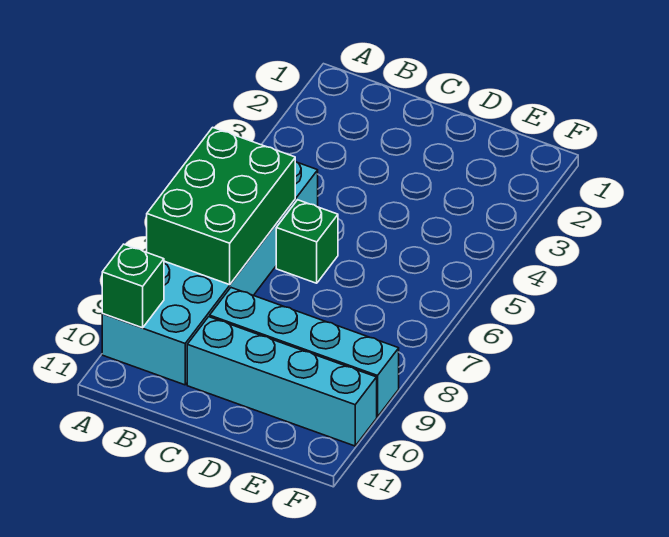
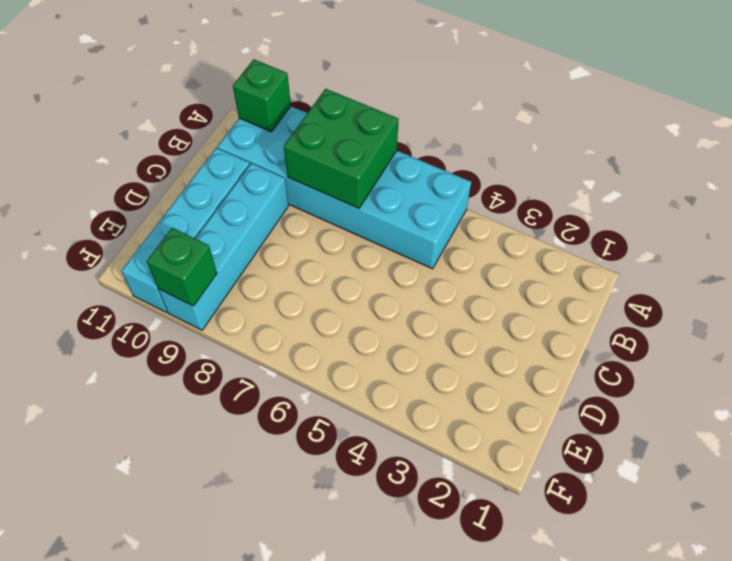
green 2x3 brick [147,127,295,285] -> green 2x2 brick [284,89,398,208]
green 1x1 brick [276,200,338,283] -> green 1x1 brick moved to [147,228,217,306]

